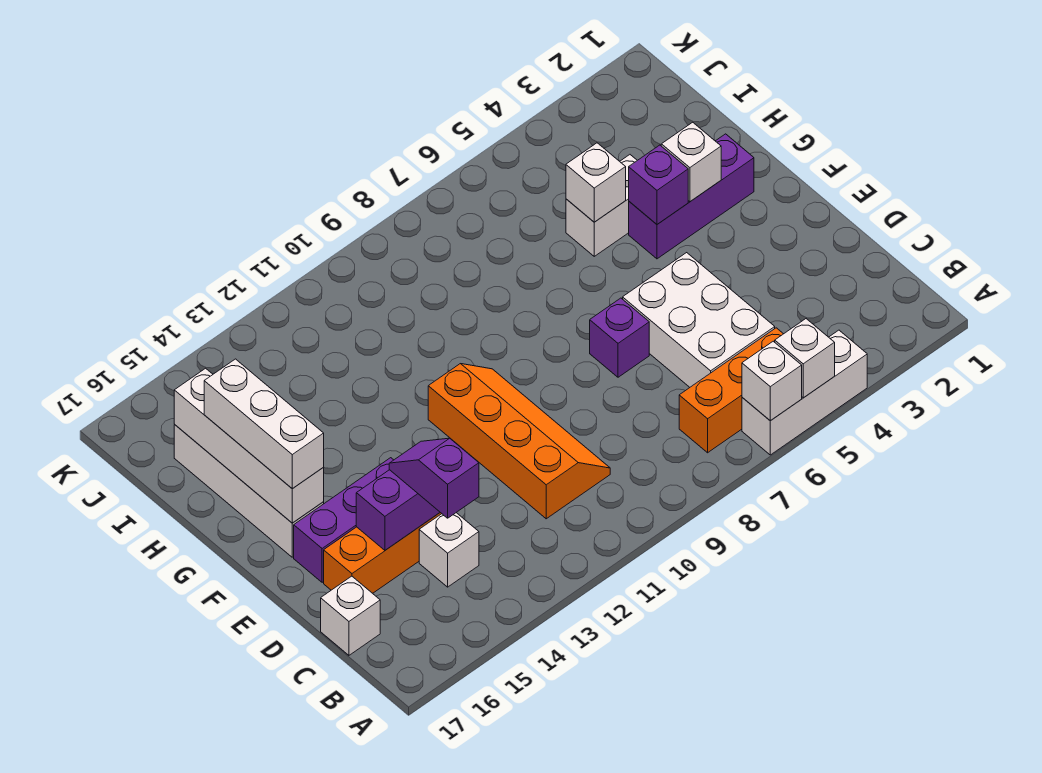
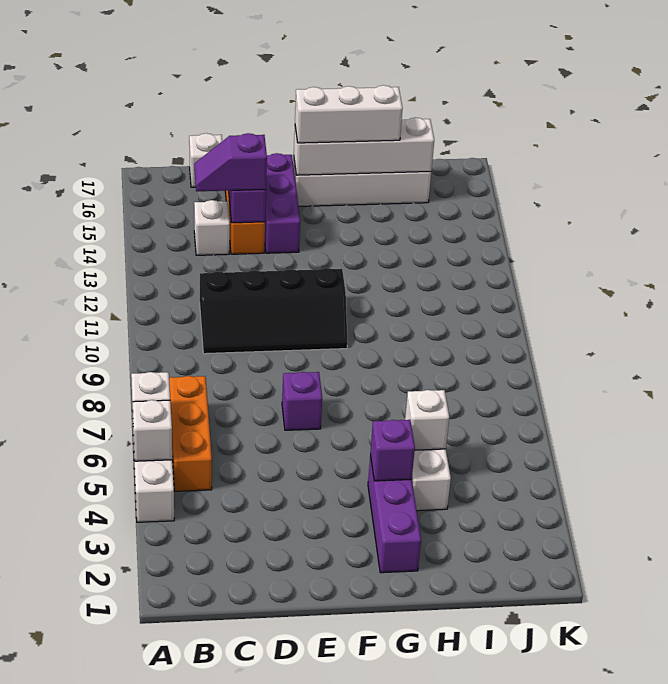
white 2x3 brick [623,253,775,387] -> none
orange 2x4 slope [428,364,610,519] -> black 2x4 slope [200,268,348,354]
purple 1x2 slope [389,438,479,518] -> purple 1x2 slope turned to [194,133,267,191]
white 1x1 brick [661,122,721,202] -> none

